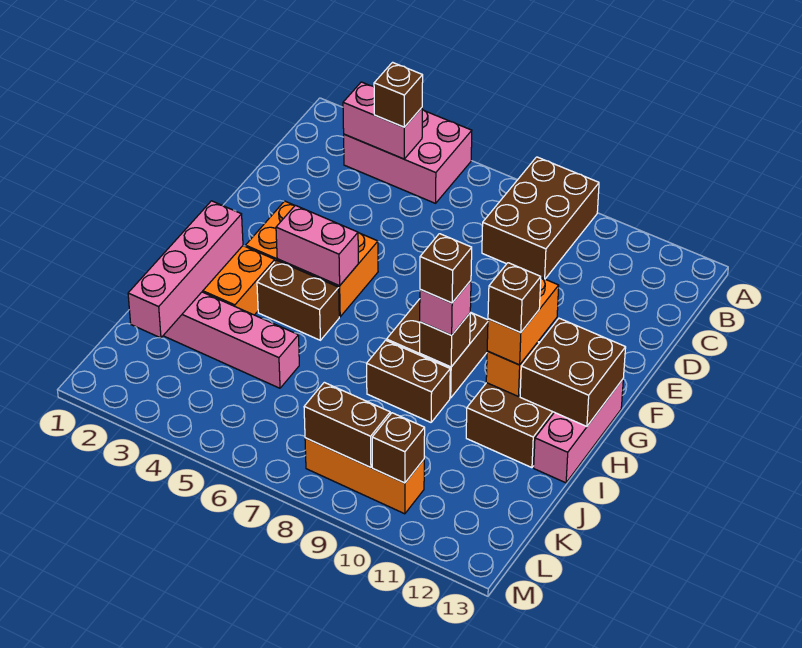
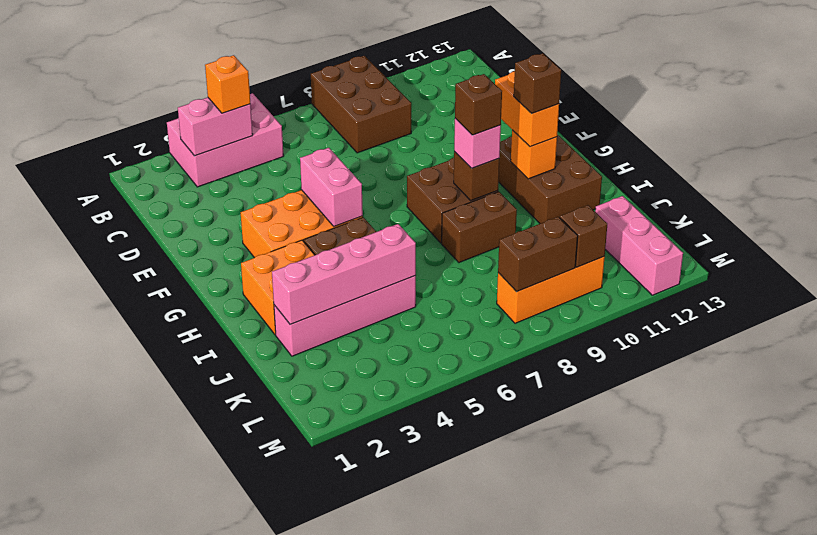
brown 1x1 brick [374,62,423,127] -> orange 1x1 brick [205,55,250,113]
pink 1x2 brick [276,205,358,286] -> pink 1x2 brick turned to [300,148,363,227]
brown 2x2 brick [520,318,626,426] -> none
pink 1x3 brick [534,379,623,483] -> pink 1x3 brick moved to [595,196,683,295]
pink 1x4 brick [128,201,243,338] -> pink 1x4 brick turned to [272,224,416,325]

